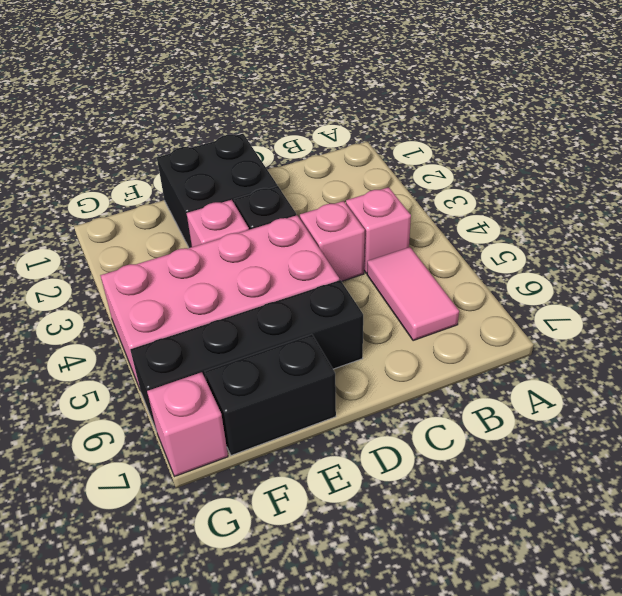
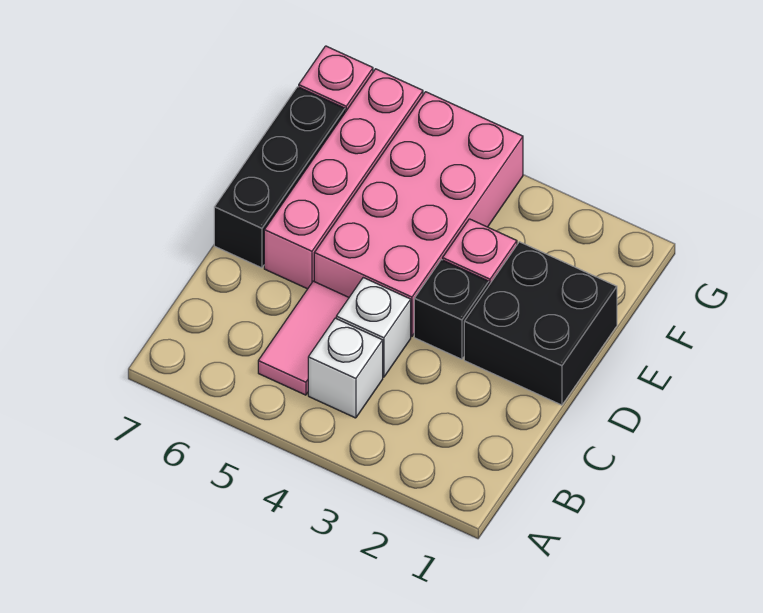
pink 1x1 brick [346,187,411,273] -> white 1x1 brick [308,318,383,418]
pink 1x2 tile [367,247,459,341] -> pink 1x2 tile turned to [258,281,349,395]
pink 1x1 brick [300,201,365,281] -> white 1x1 brick [336,278,411,377]
black 1x4 brick [130,280,363,429] -> pink 1x4 brick [264,69,423,289]
black 1x2 brick [205,334,336,455] -> black 1x3 brick [214,87,345,268]

